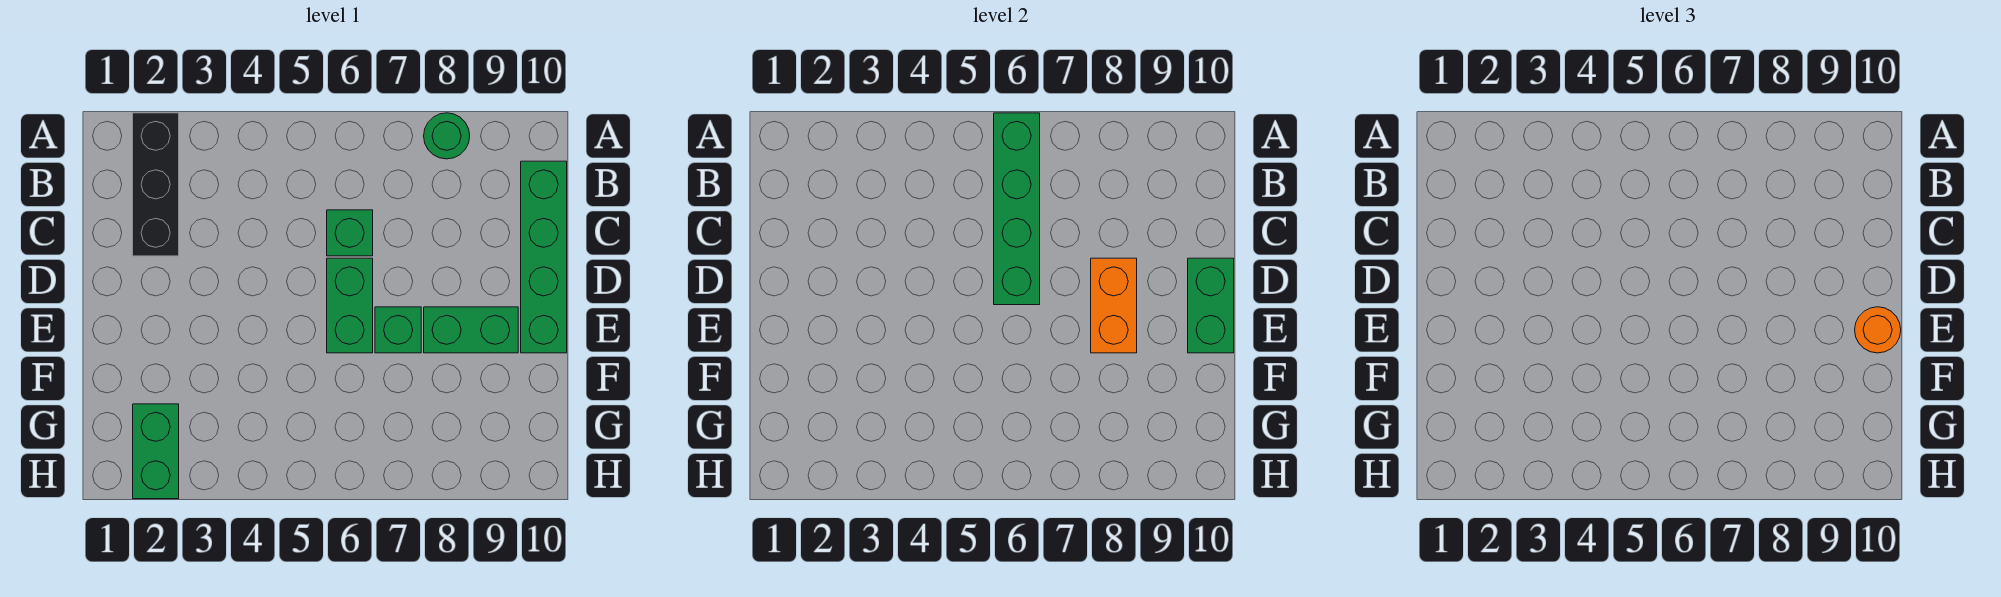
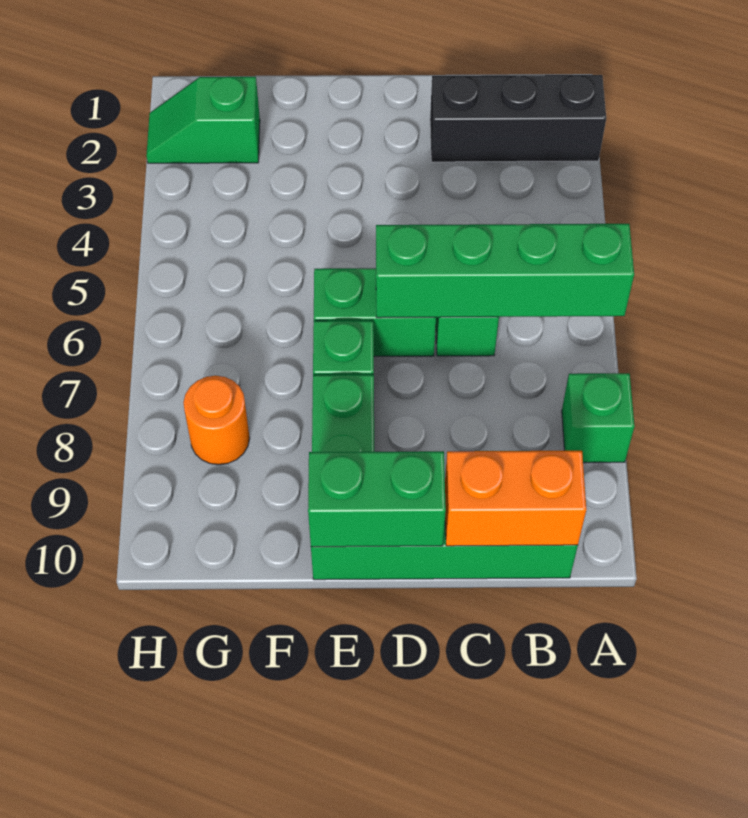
green 1x1 round brick [424,113,470,159] -> green 1x1 brick [562,373,635,463]
orange 1x2 brick [1091,258,1137,353] -> orange 1x2 brick moved to [445,451,586,546]
orange 1x1 round brick [1855,307,1901,353] -> orange 1x1 round brick moved to [183,376,250,465]
green 1x2 brick [133,404,179,499] -> green 1x2 slope [146,77,260,163]

